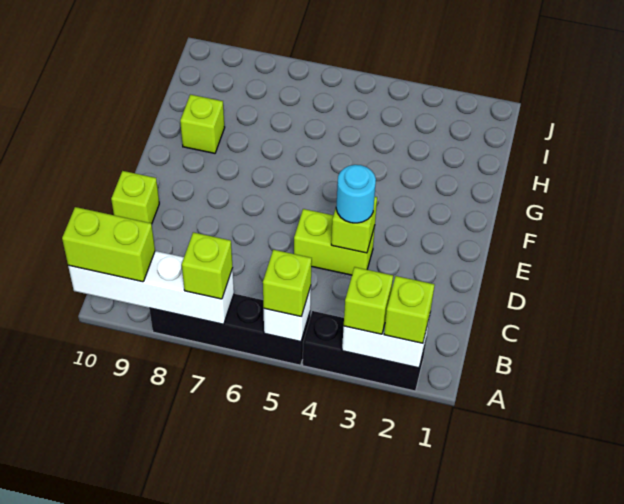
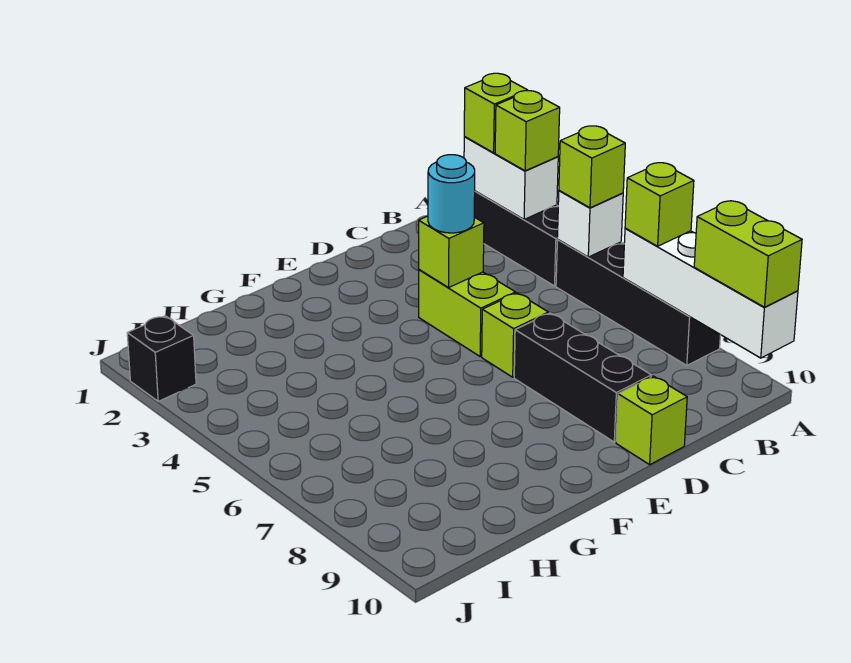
none -> black 1x3 brick [514,313,651,442]
lime 1x1 brick [180,95,225,153] -> lime 1x1 brick moved to [482,293,548,377]
none -> black 1x1 brick [127,316,196,401]

